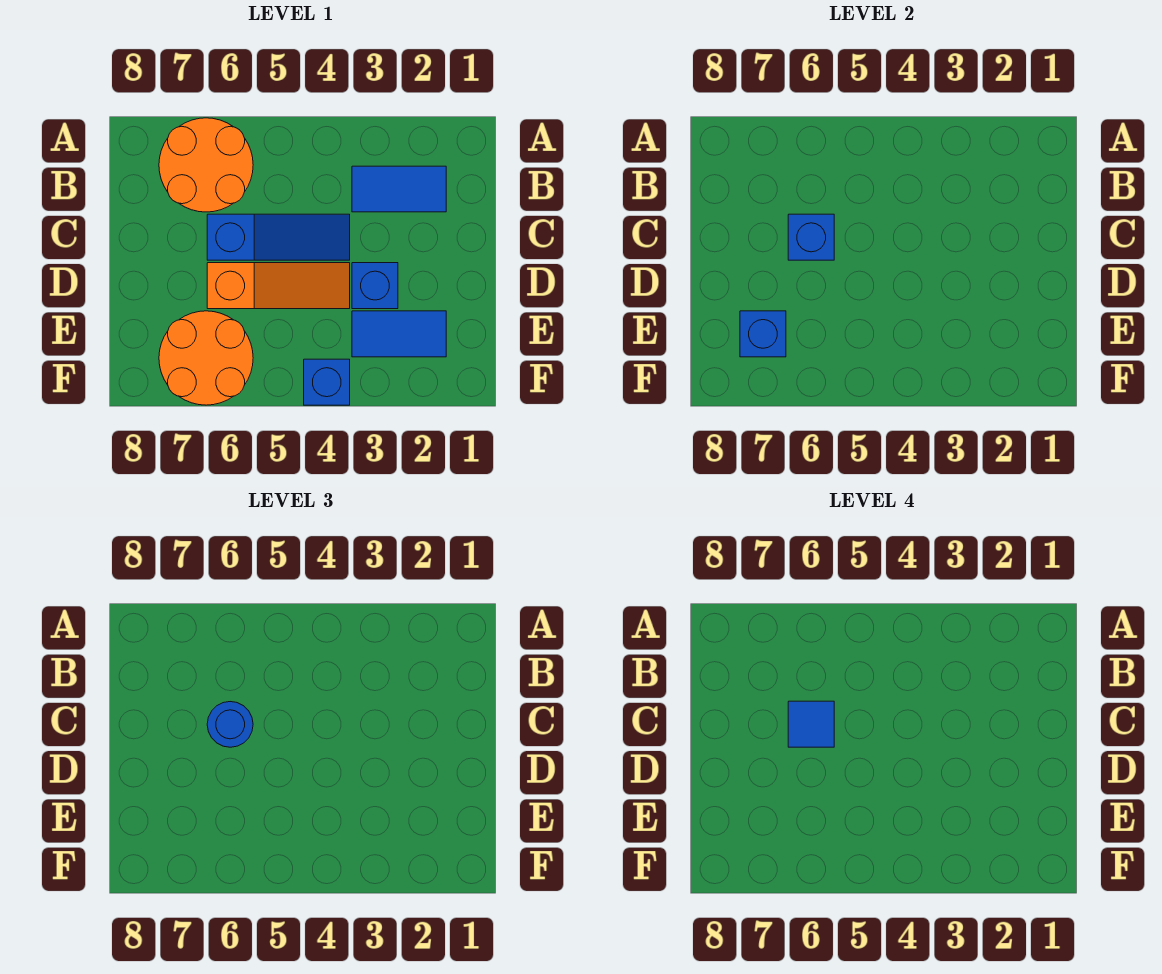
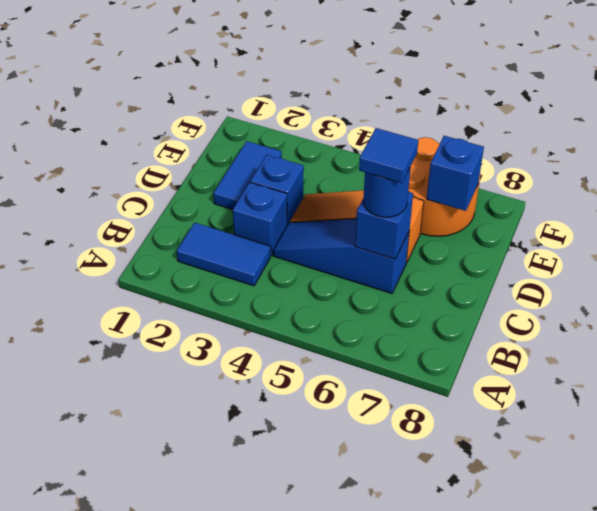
orange 2x2 round brick [159,118,253,212] -> none
blue 1x2 tile [352,311,446,357] -> blue 1x2 tile turned to [213,141,282,210]
blue 1x1 brick [304,359,350,405] -> blue 1x1 brick moved to [233,183,287,256]

